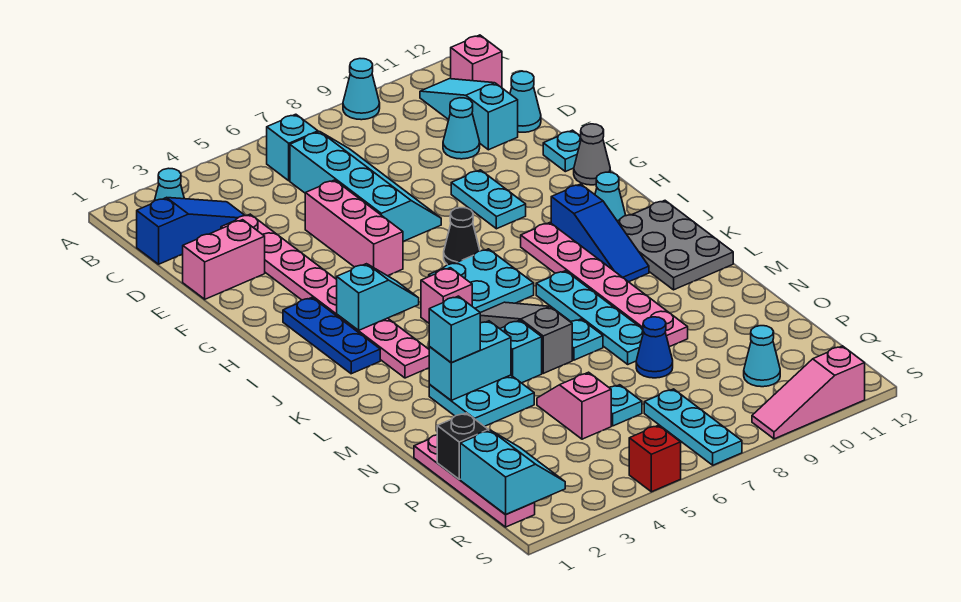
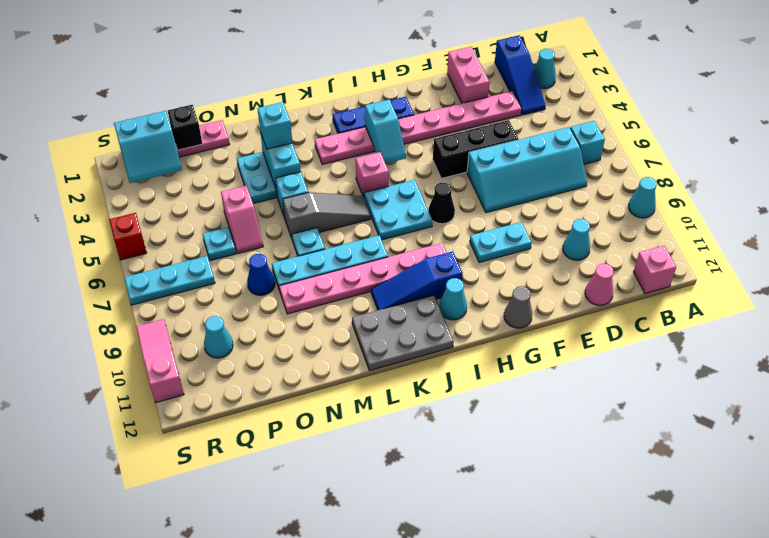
cyan 1x3 slope [420,79,518,150] -> none
cyan 1x1 cone [510,71,541,132] -> pink 1x1 cone [585,264,614,305]
pink 1x3 brick [305,180,403,276] -> black 1x3 brick [433,120,519,178]
cyan 1x1 plate [543,130,581,172] -> none
pink 1x2 slope [537,372,611,439] -> pink 1x2 slope turned to [221,185,263,253]

